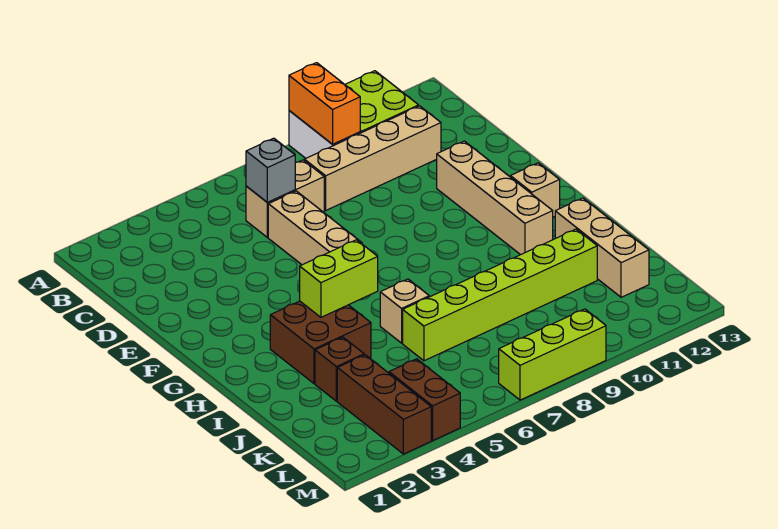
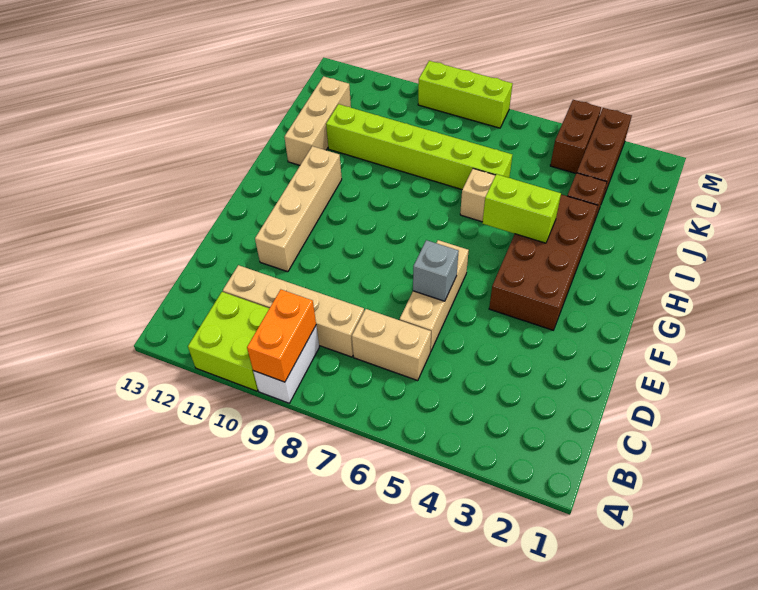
grey 1x1 brick [246,138,295,203] -> grey 1x1 brick moved to [413,240,459,301]
tan 1x1 brick [510,163,560,217] -> none
brown 2x2 brick [270,301,371,384] -> brown 2x4 brick [489,195,598,330]

